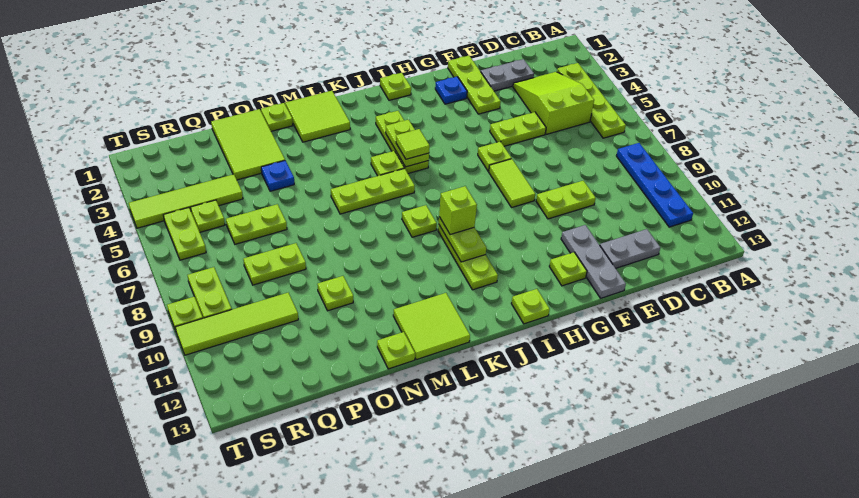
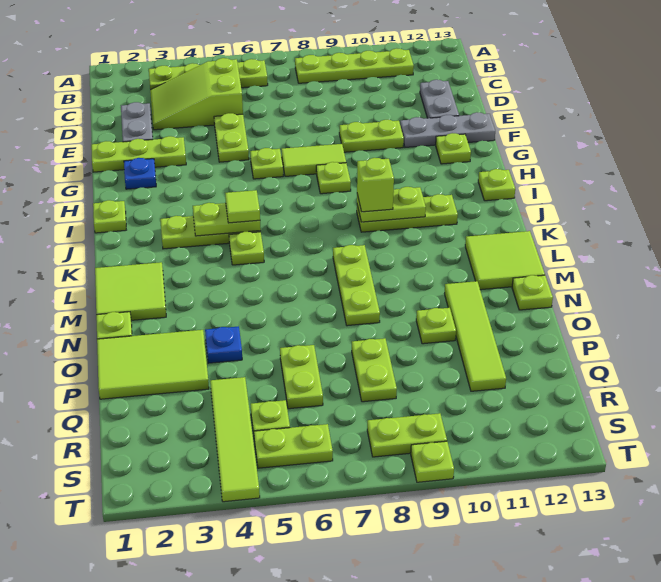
blue 1x4 plate [616,143,693,227] -> lime 1x4 plate [295,48,414,83]
lime 1x2 plate [536,181,596,219] -> lime 1x2 plate turned to [339,120,404,152]
lime 1x3 plate [331,168,415,214] -> lime 1x3 plate moved to [333,245,380,326]
lime 1x1 plate [402,205,437,237] -> lime 1x1 plate moved to [316,162,351,194]
lime 1x4 tile [175,293,298,355] -> lime 1x4 tile moved to [444,281,506,391]

